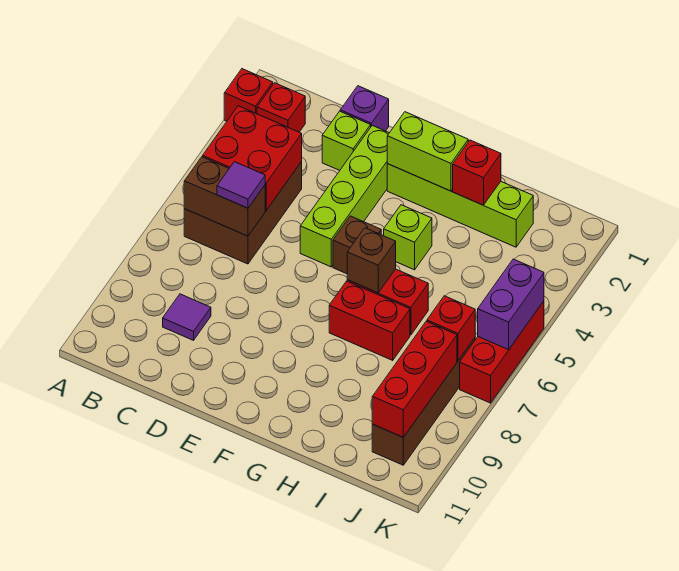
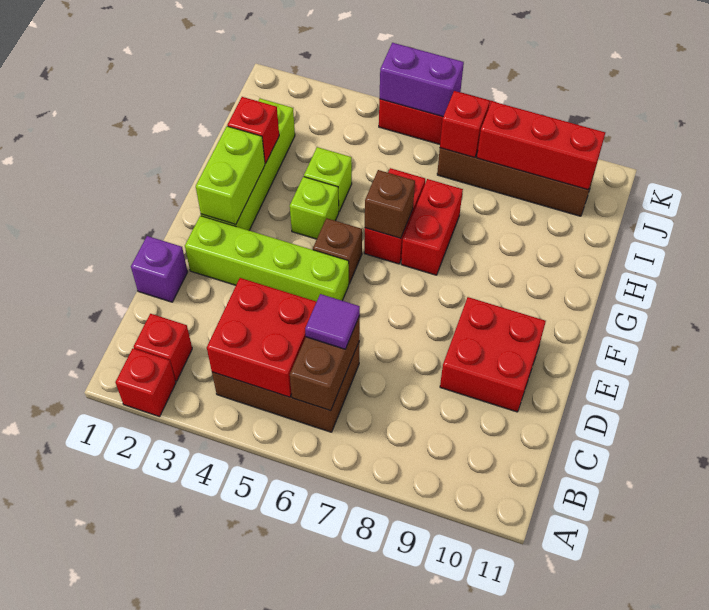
purple 1x1 tile [163,294,211,340] -> none
lime 1x1 brick [322,111,371,170] -> lime 1x1 brick moved to [304,147,352,211]
none -> red 2x2 brick [440,297,546,412]

